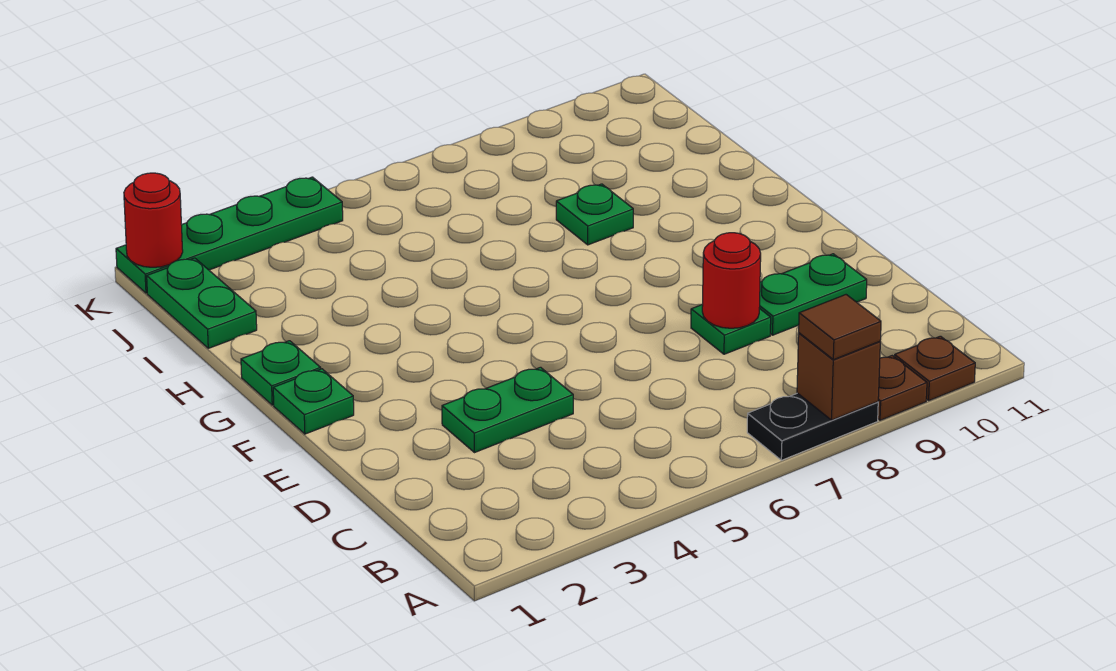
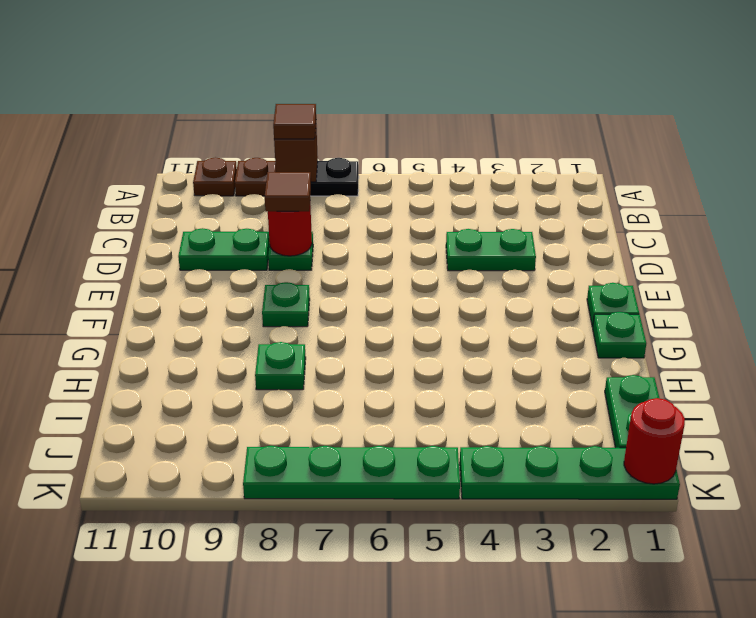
none -> brown 1x1 tile [265,172,311,211]
none -> green 1x1 plate [262,282,310,327]
none -> green 1x4 plate [243,446,460,499]

